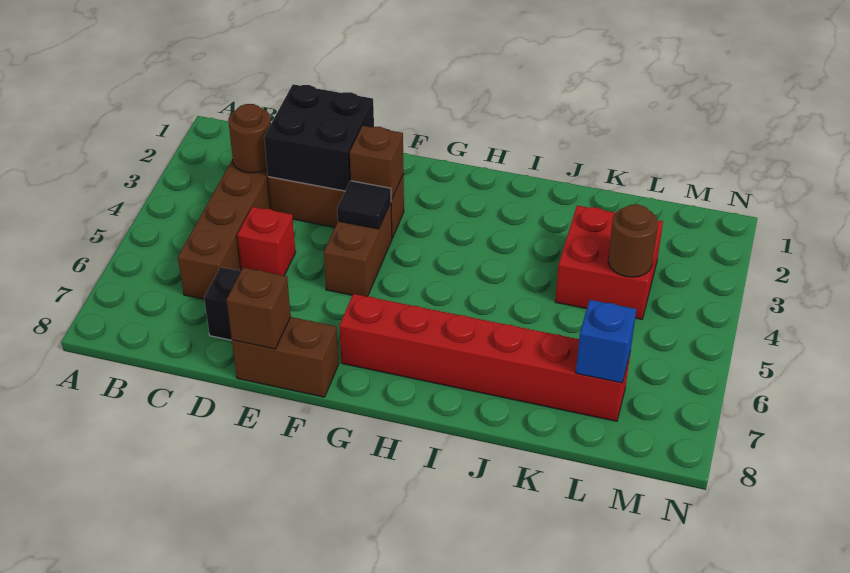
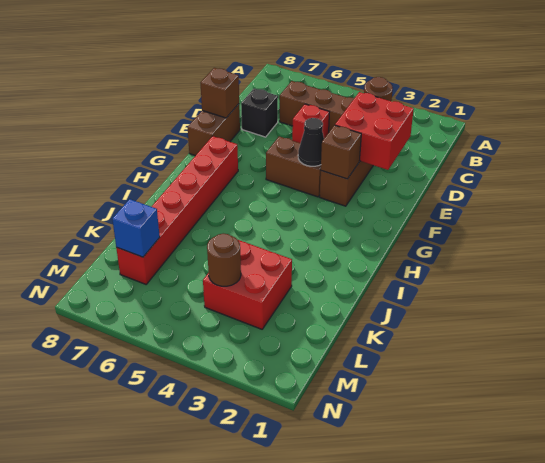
black 2x2 brick [264,84,374,191] -> red 2x2 brick [335,92,414,170]
black 1x1 tile [337,181,391,229] -> black 1x1 cone [298,118,324,166]

